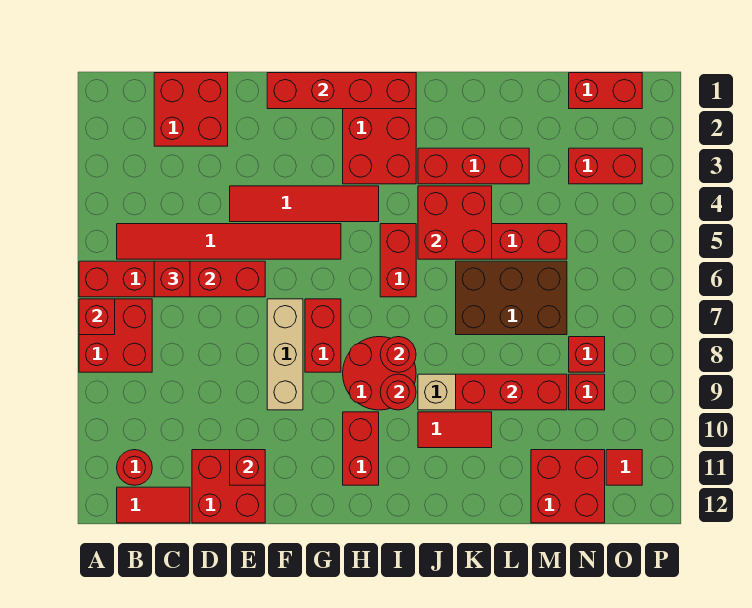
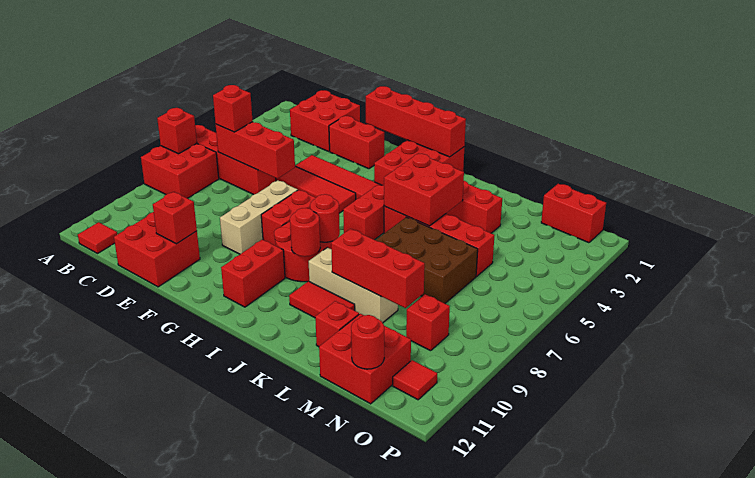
red 1x1 round brick [117,450,152,485] -> red 1x1 round brick moved to [351,315,384,369]
red 1x2 tile [117,487,190,523] -> red 1x1 tile [78,222,117,253]
red 1x2 brick [569,148,642,184] -> red 1x2 brick moved to [329,116,385,169]
red 1x1 brick [569,337,605,372] -> red 1x1 brick moved to [315,301,359,347]

